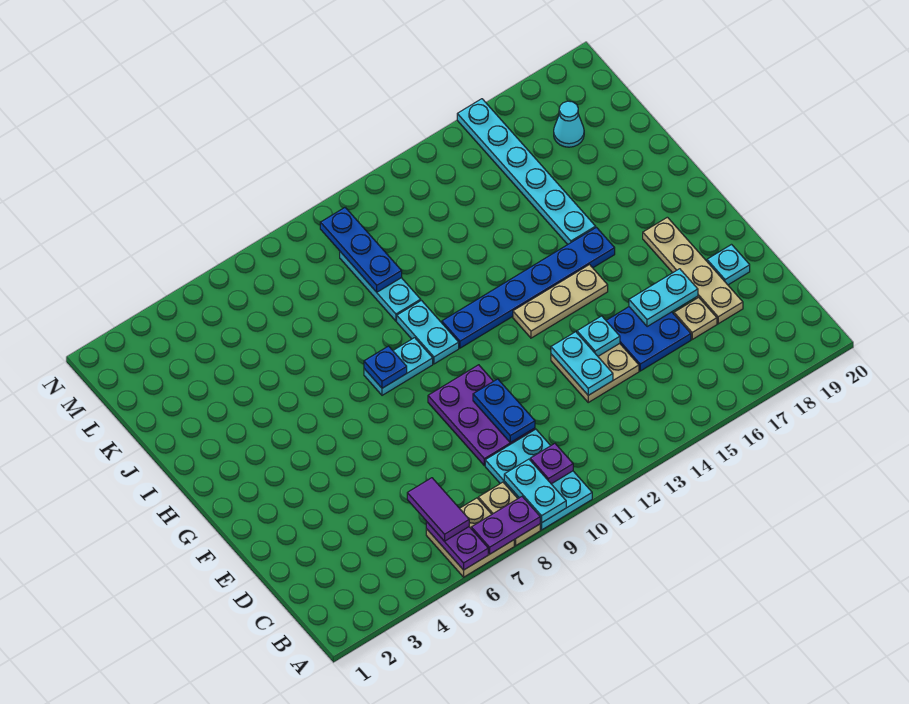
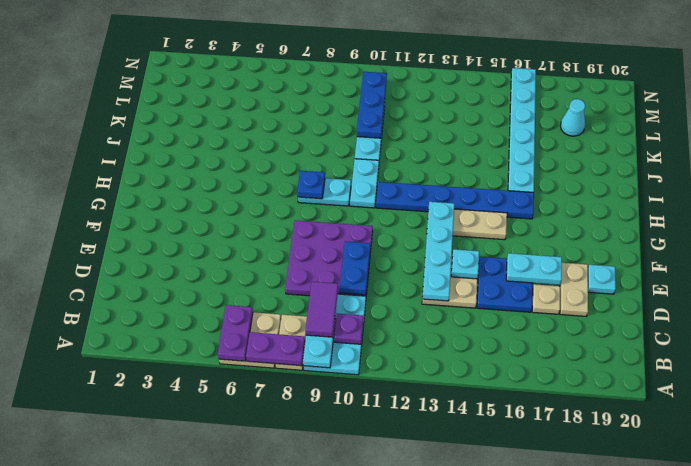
purple 1x2 tile [407,478,469,541] -> purple 1x2 tile moved to [306,282,338,337]
purple 2x3 plate [428,365,535,465] -> purple 3x3 plate [285,220,373,296]
cyan 1x2 plate [551,332,613,395] -> cyan 1x4 plate [422,202,454,301]
tan 1x4 plate [643,217,743,324] -> tan 1x2 plate [560,263,588,316]

